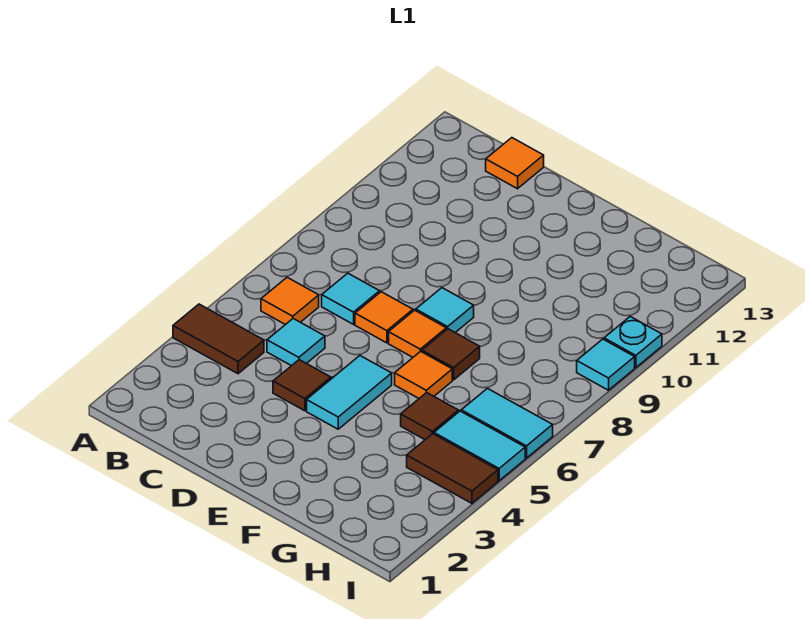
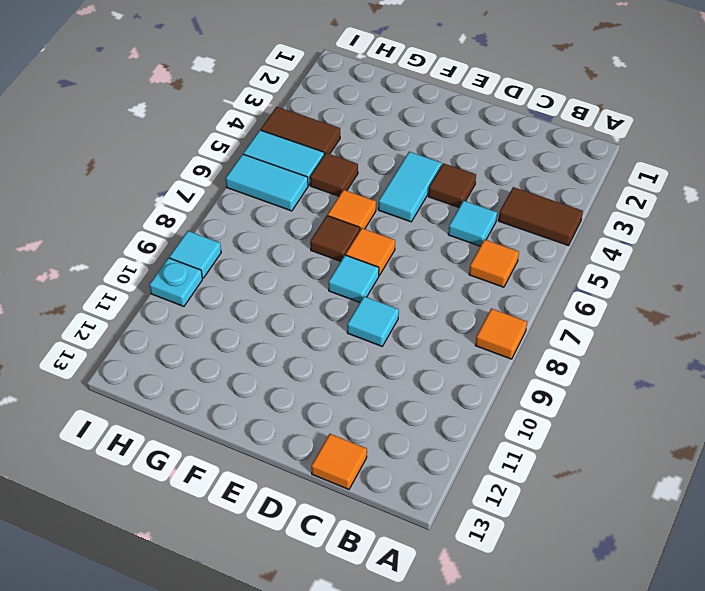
cyan 1x1 tile [322,273,380,324] -> cyan 1x1 tile moved to [347,296,399,346]
orange 1x1 tile [355,292,413,343] -> orange 1x1 tile moved to [475,308,527,359]

